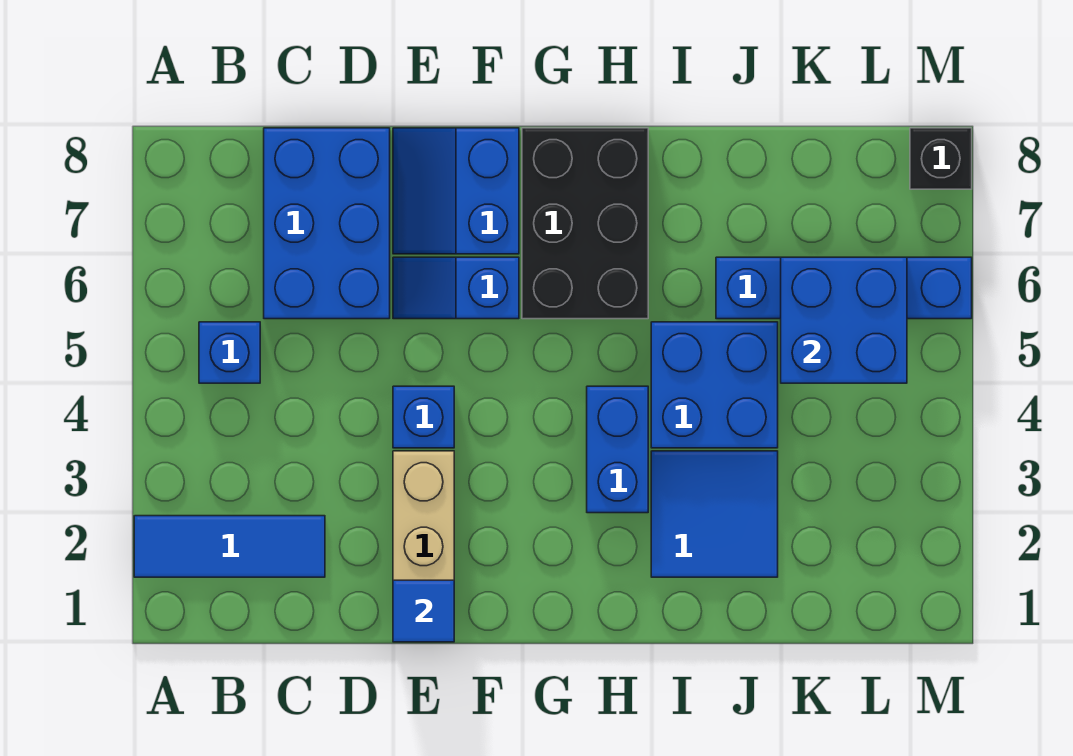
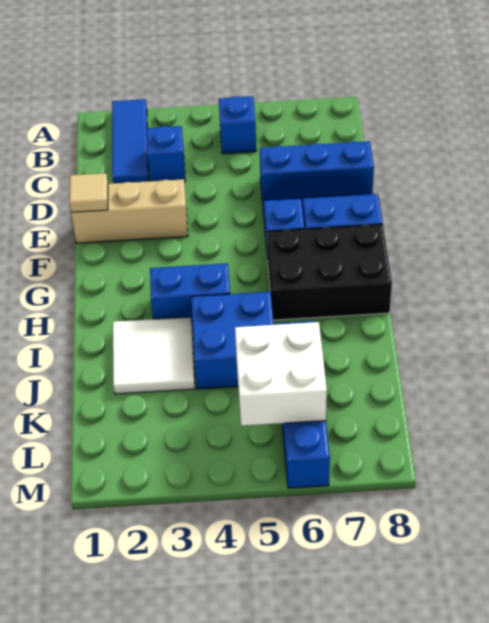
blue 2x3 brick [264,128,390,319] -> blue 1x3 brick [260,141,374,202]
blue 1x1 tile [393,580,454,642] -> tan 1x1 tile [69,173,108,212]
blue 1x1 brick [393,386,454,448] -> blue 1x1 brick moved to [147,126,185,182]
blue 2x2 tile [651,451,778,577] -> white 2x2 tile [113,317,195,394]
blue 2x2 brick [781,257,907,383] -> white 2x2 brick [235,322,327,426]
black 1x1 brick [910,128,972,189] -> none

